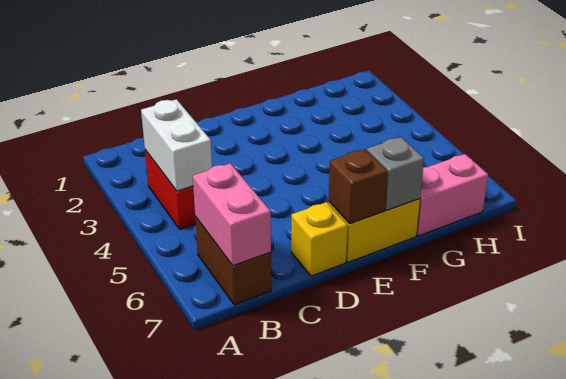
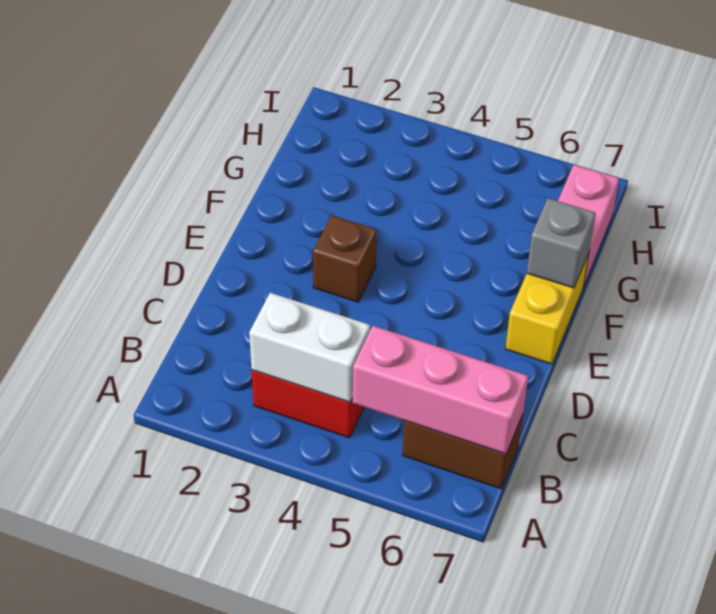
pink 1x2 brick [193,163,271,266] -> pink 1x3 brick [353,326,528,454]
yellow 1x1 brick [291,202,348,276] -> none
brown 1x1 brick [329,149,387,224] -> brown 1x1 brick moved to [313,215,377,302]

